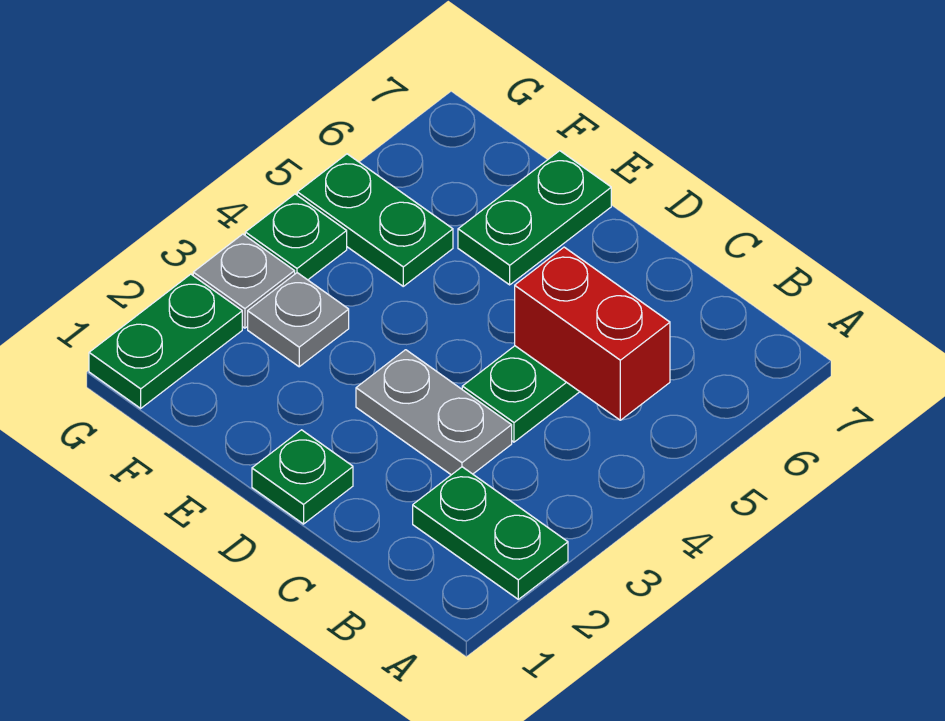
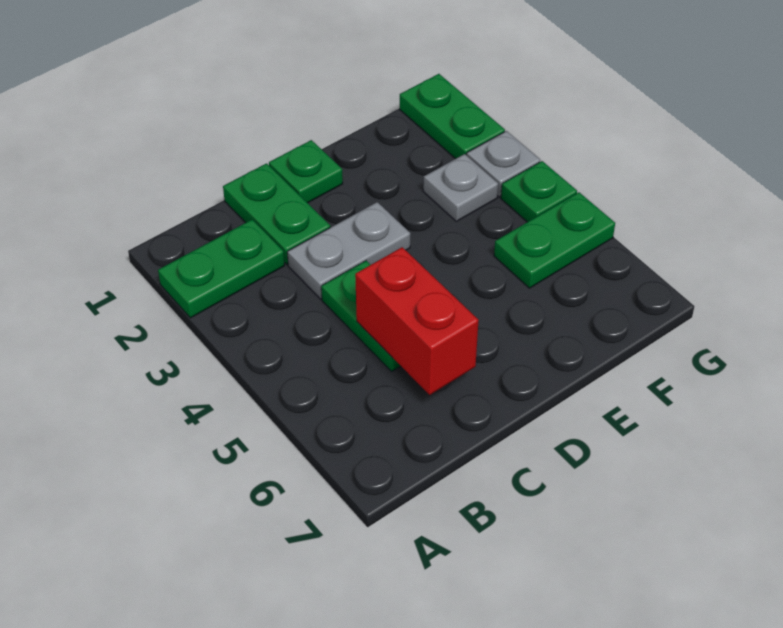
red 1x2 brick [515,247,670,420] -> red 1x2 brick turned to [355,247,479,395]
green 1x2 plate [458,151,611,285] -> green 1x2 plate moved to [223,163,330,264]

